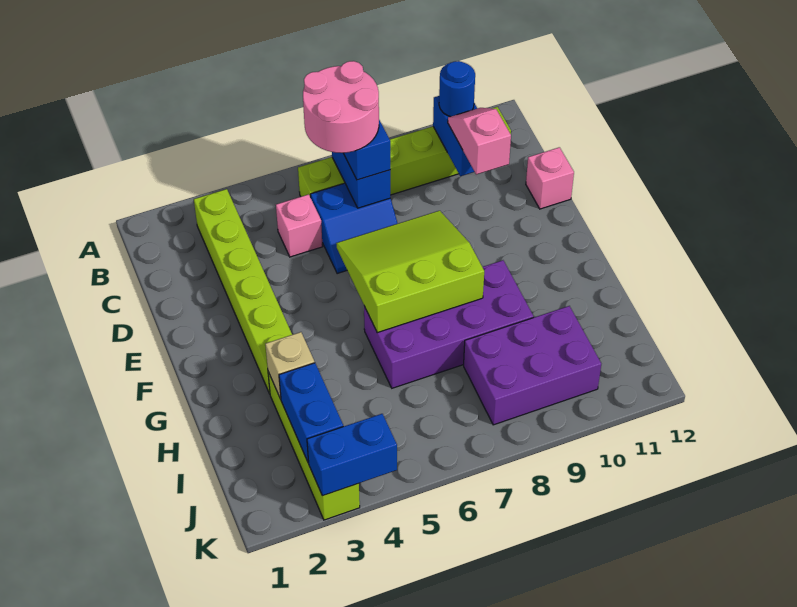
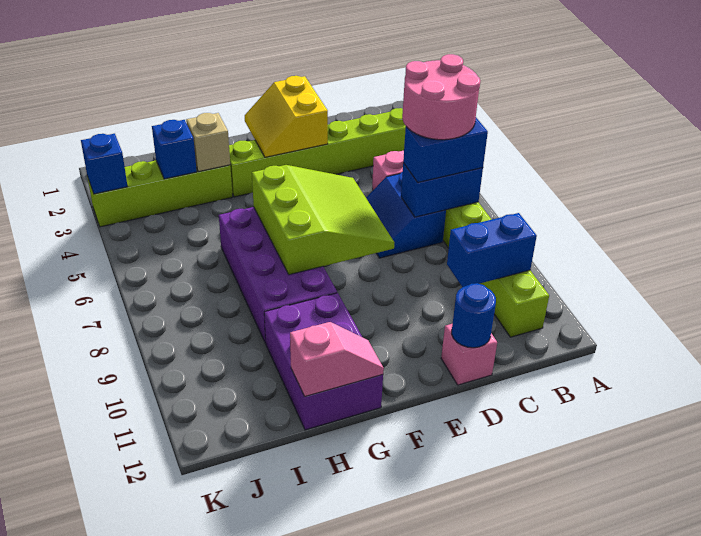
blue 1x1 round brick [439,61,475,117] -> blue 1x1 round brick moved to [452,283,496,348]
pink 1x2 slope [448,108,511,175] -> pink 1x2 slope moved to [290,322,384,397]
none -> yellow 2x2 slope [245,76,328,157]
blue 1x2 brick [279,363,343,463] -> blue 1x1 brick [152,120,197,179]
purple 2x3 brick [464,306,601,425] -> purple 2x3 brick moved to [264,293,383,430]
blue 1x2 brick [307,414,397,496] -> blue 1x1 brick [81,134,128,194]

